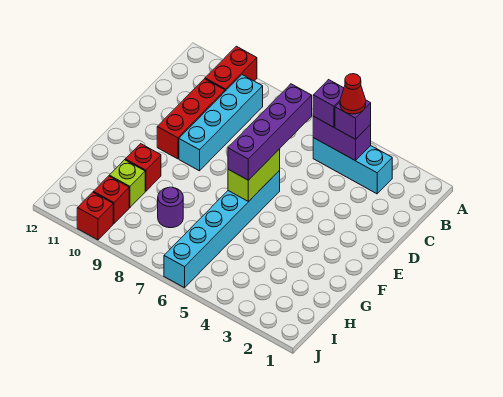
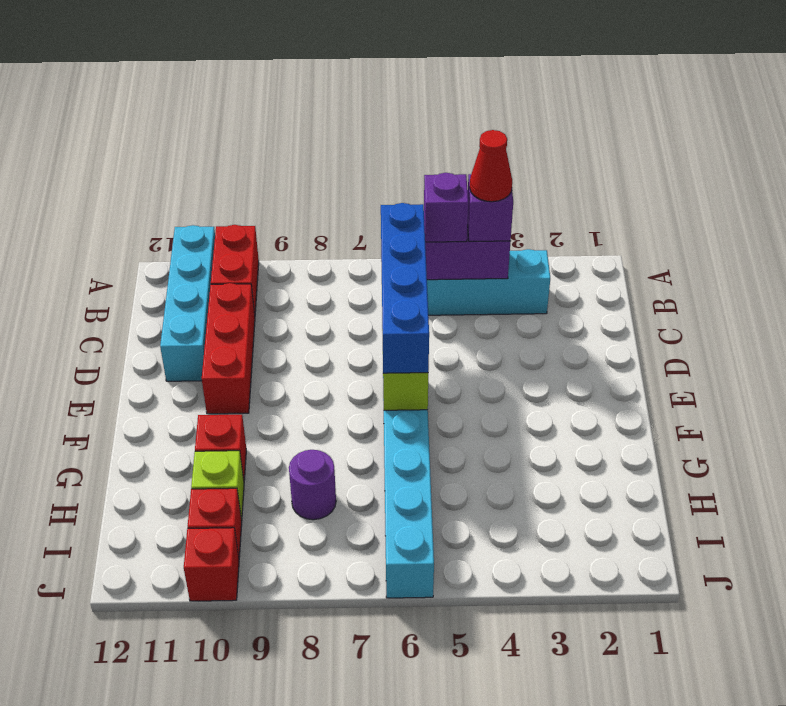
cyan 1x4 brick [179,75,263,171] -> cyan 1x4 brick moved to [160,225,215,381]
purple 1x4 brick [228,84,312,180] -> blue 1x4 brick [381,203,429,373]

